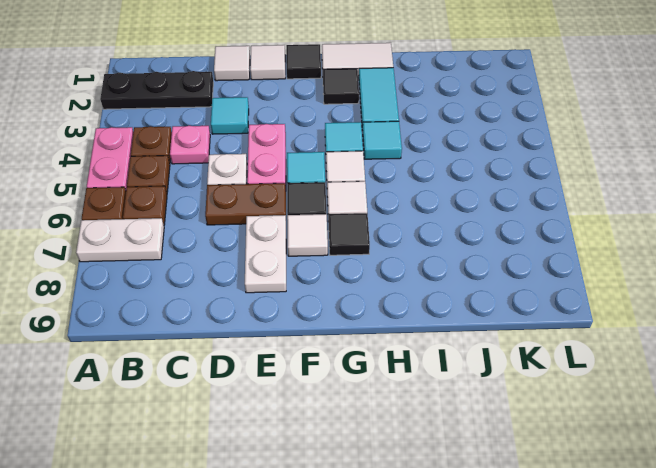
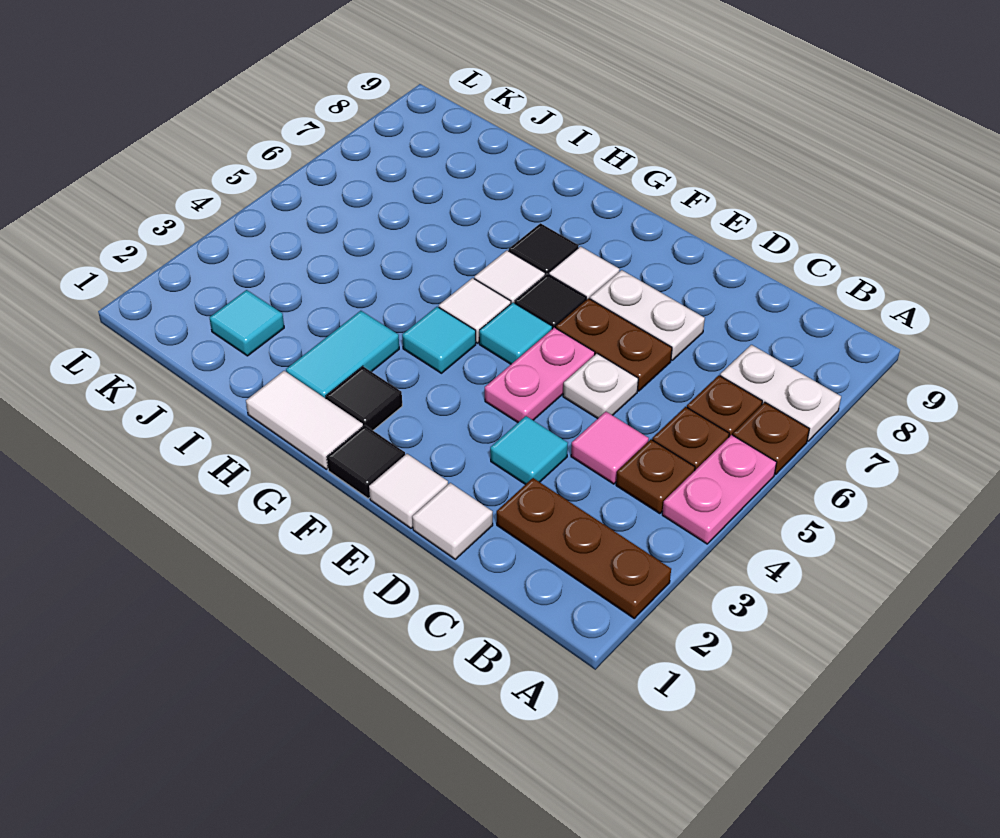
black 1x3 plate [100,71,213,109] -> brown 1x3 plate [497,478,671,618]
pink 1x1 plate [170,126,210,164] -> pink 1x1 tile [571,412,649,484]
white 1x2 plate [245,215,286,293] -> white 1x2 plate turned to [590,270,705,360]
cyan 1x1 tile [362,121,402,159] -> cyan 1x1 tile moved to [210,290,284,356]

